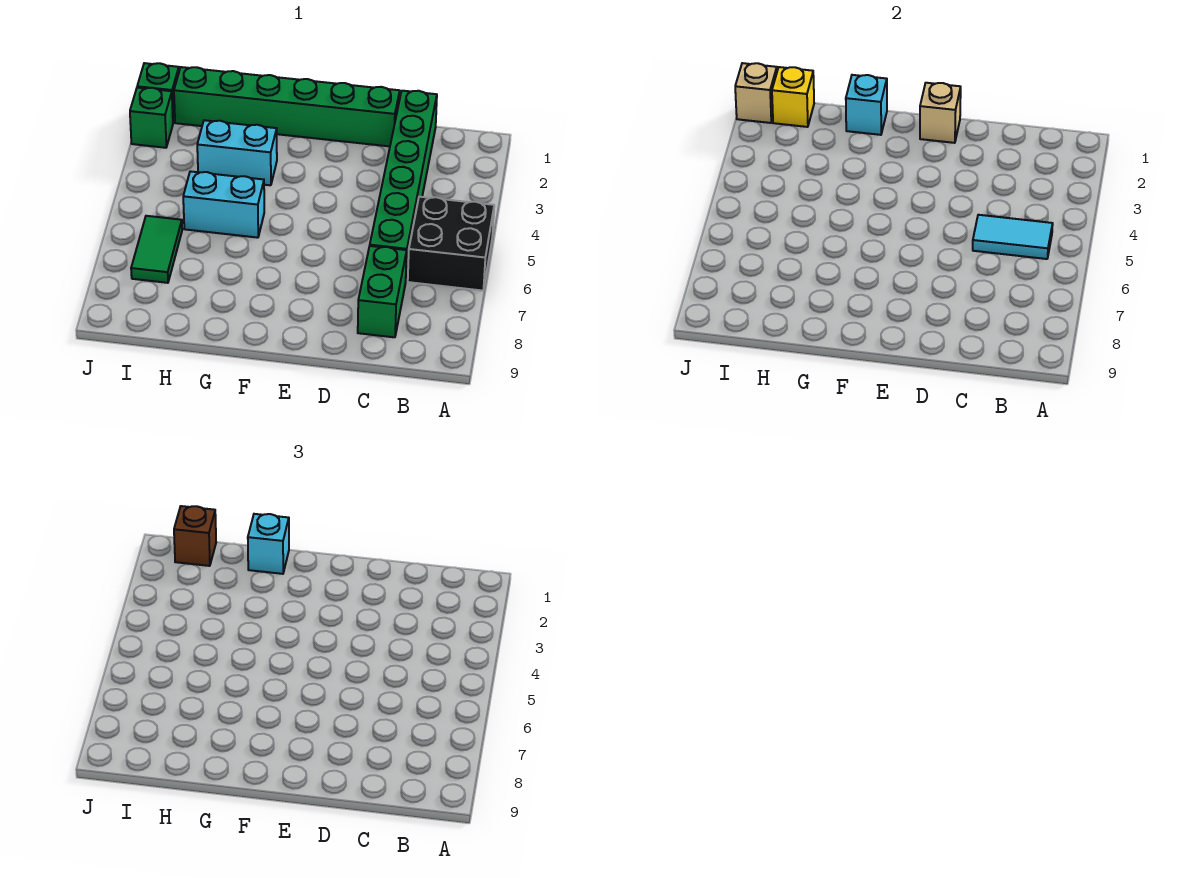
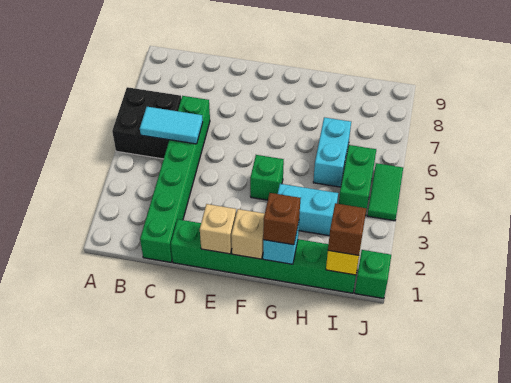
green 1x2 brick [358,246,407,337] -> green 1x2 brick moved to [339,145,376,216]
cyan 1x1 brick [248,514,289,574] -> brown 1x1 brick [263,193,300,245]
cyan 1x2 brick [183,171,264,238] -> cyan 1x2 brick turned to [313,117,351,187]
green 1x2 tile [131,216,182,283] -> green 1x2 tile moved to [367,163,403,221]
tan 1x1 brick [735,63,777,123] -> tan 1x1 brick moved to [231,209,265,259]
green 1x1 brick [130,88,173,148] -> green 1x1 brick moved to [250,155,284,200]

